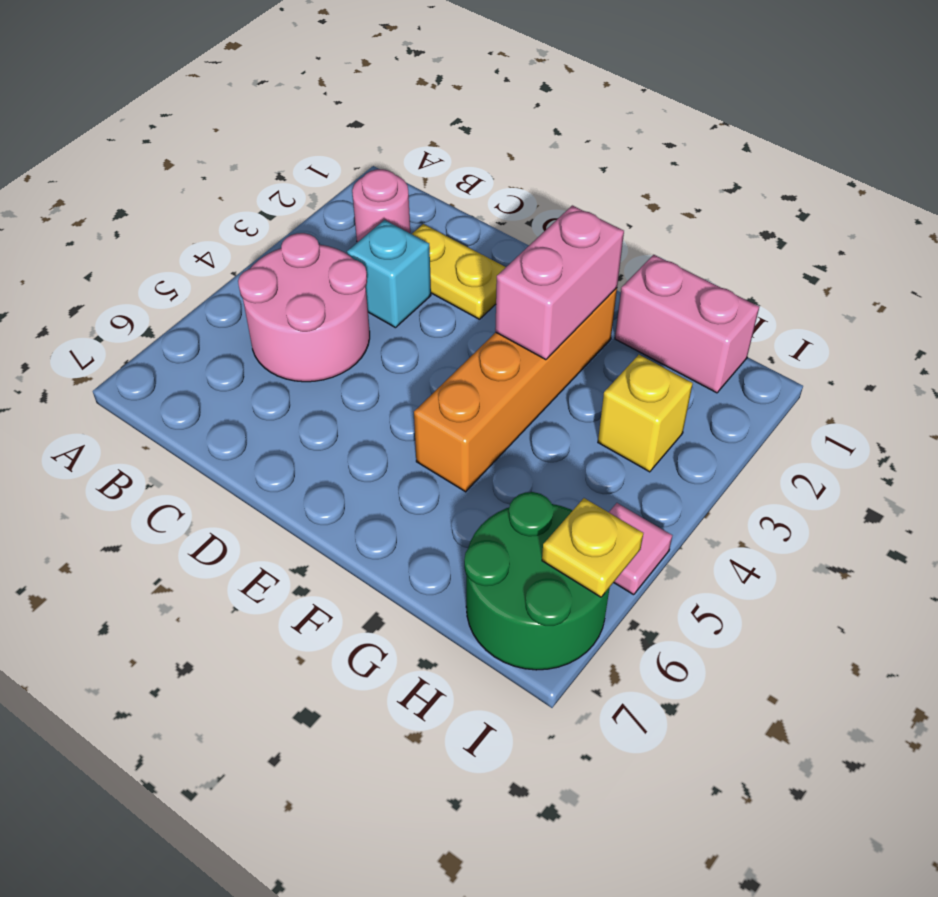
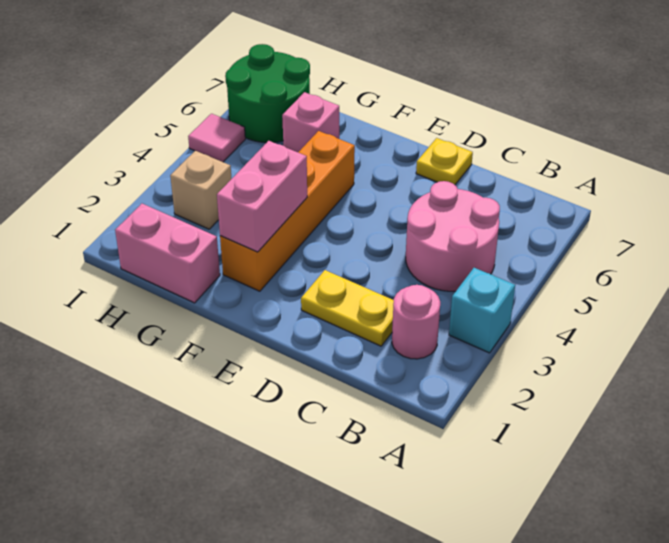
cyan 1x1 brick [347,220,431,328] -> cyan 1x1 brick moved to [449,268,515,353]
none -> pink 1x1 brick [282,92,339,152]
yellow 1x1 brick [598,355,693,472] -> tan 1x1 brick [170,151,231,229]
yellow 1x1 plate [542,498,643,597] -> yellow 1x1 plate moved to [416,138,473,185]

